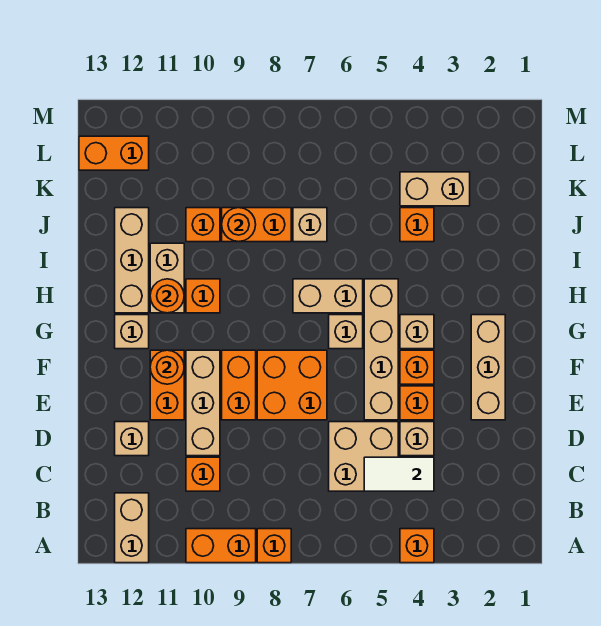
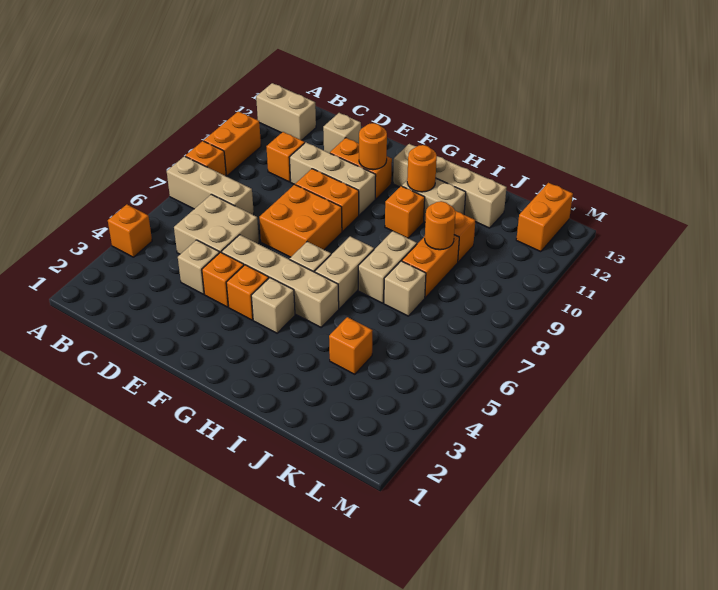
white 1x2 tile [364,457,434,491] -> none
tan 1x3 brick [471,315,505,420] -> tan 1x3 brick moved to [167,156,254,215]
tan 1x2 brick [400,172,470,206] -> tan 1x2 brick moved to [358,231,417,303]

